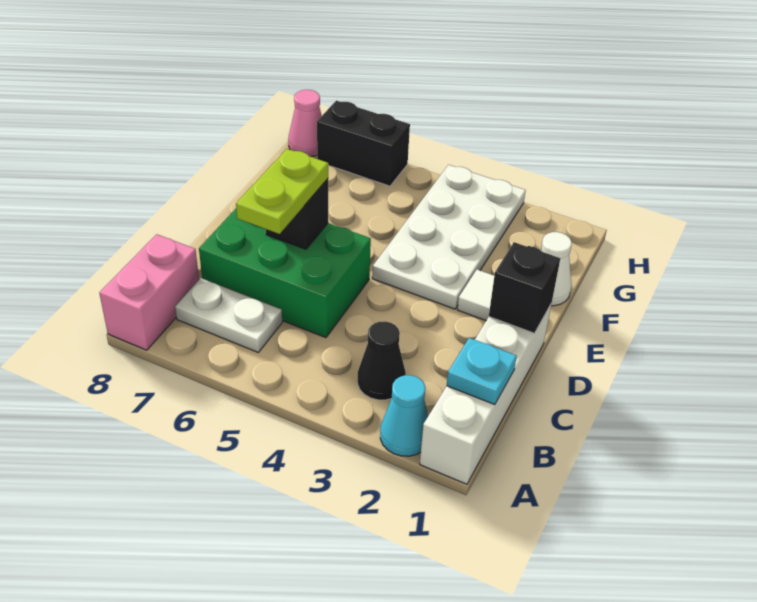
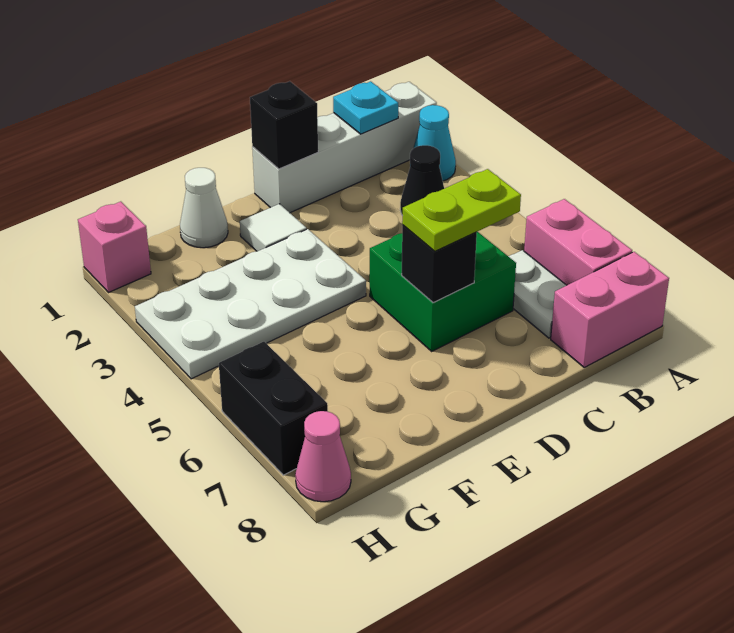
none -> pink 1x2 brick [524,199,632,285]
green 2x3 brick [199,209,371,338] -> green 2x2 brick [370,232,516,351]
none -> pink 1x1 brick [78,202,151,292]

